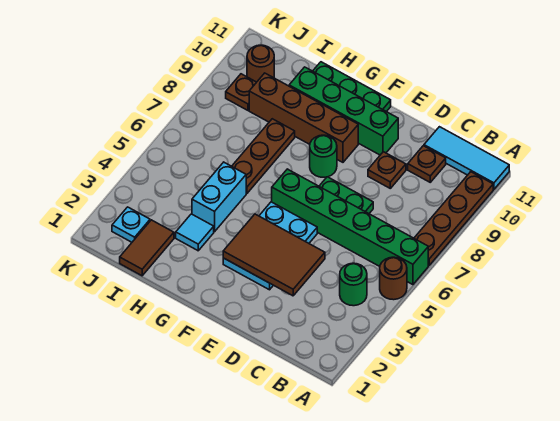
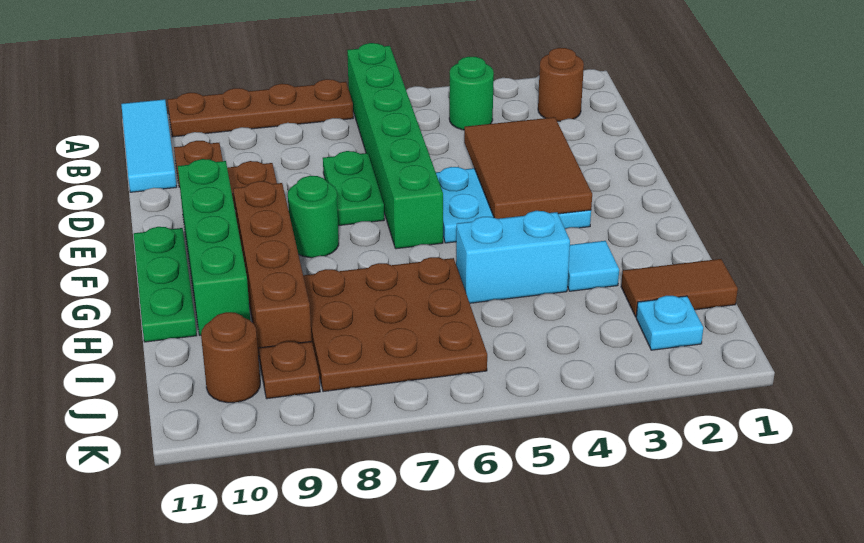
brown 1x1 round brick [380,257,407,300] -> brown 1x1 round brick moved to [538,48,584,121]
brown 1x3 plate [232,119,295,194] -> brown 3x3 plate [303,257,487,392]

